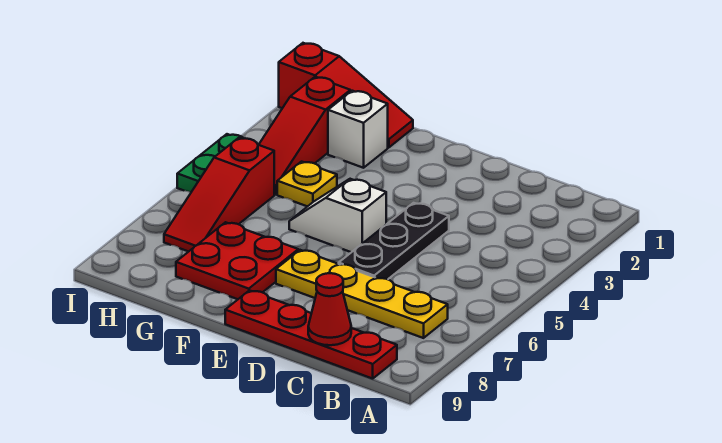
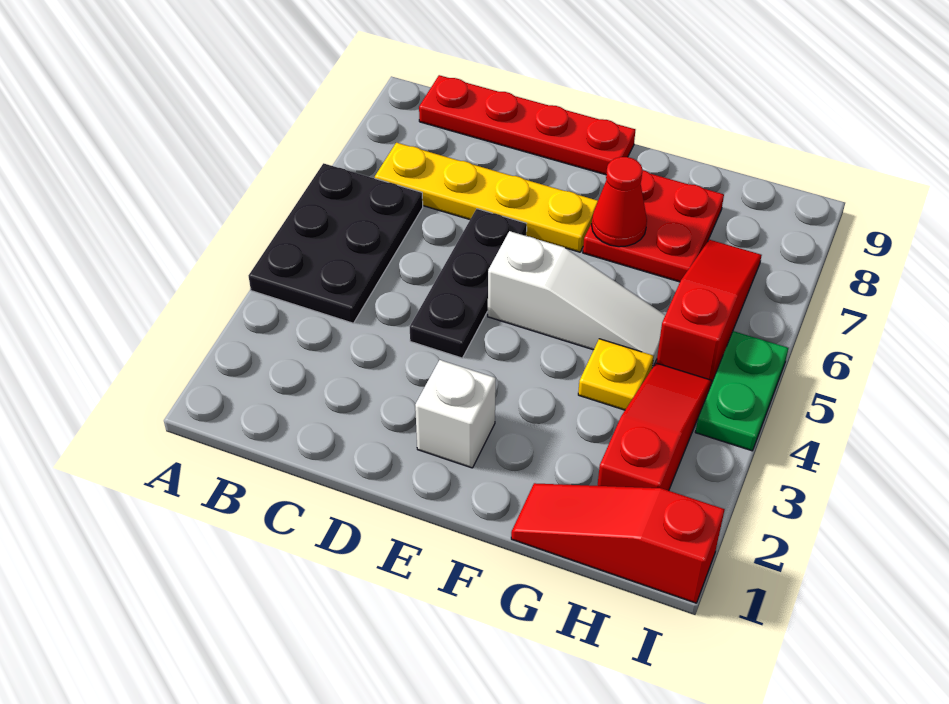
none -> black 2x3 plate [249,163,423,323]
red 1x1 cone [308,273,351,345] -> red 1x1 cone moved to [592,157,647,247]
white 1x2 slope [289,179,386,252] -> white 1x3 slope [488,231,665,368]
white 1x1 brick [328,91,388,168] -> white 1x1 brick moved to [415,360,496,468]

